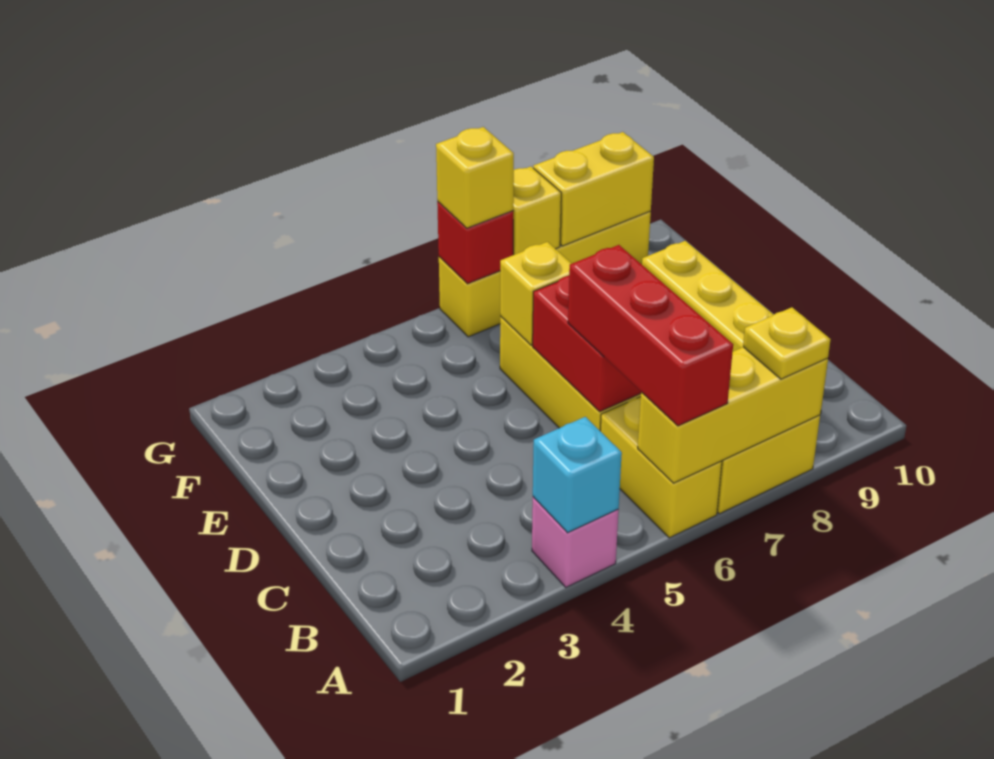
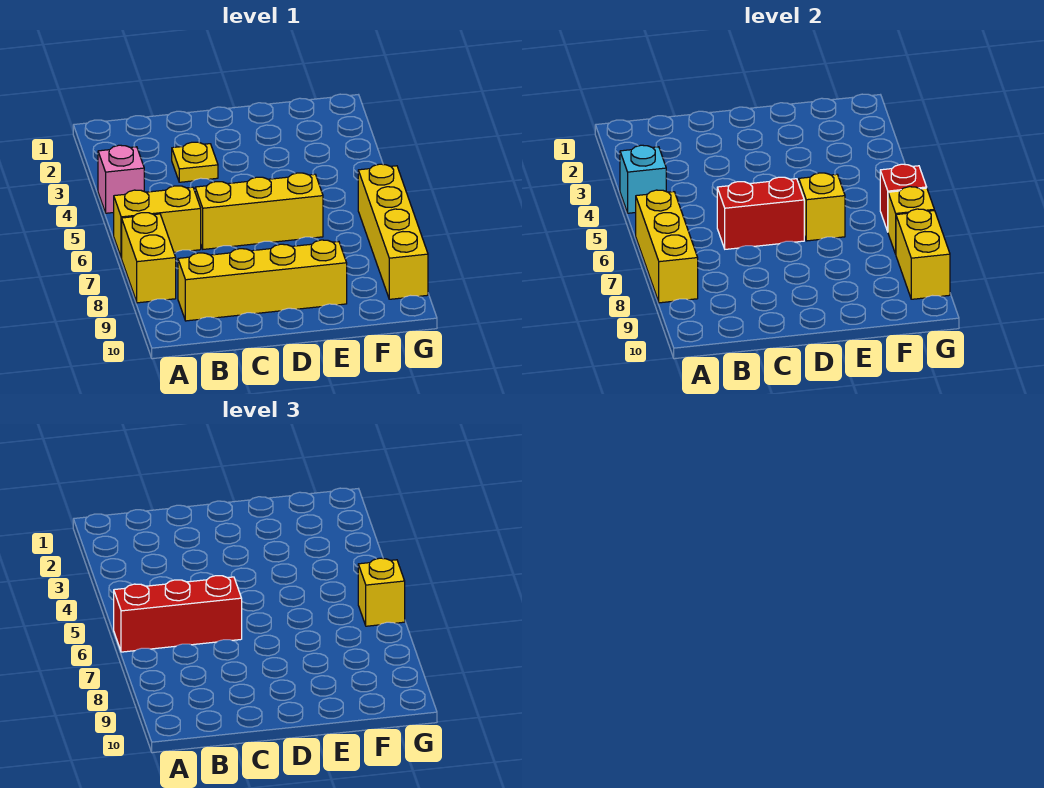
yellow 1x1 plate [743,307,831,379] -> yellow 1x1 plate moved to [172,142,218,182]

